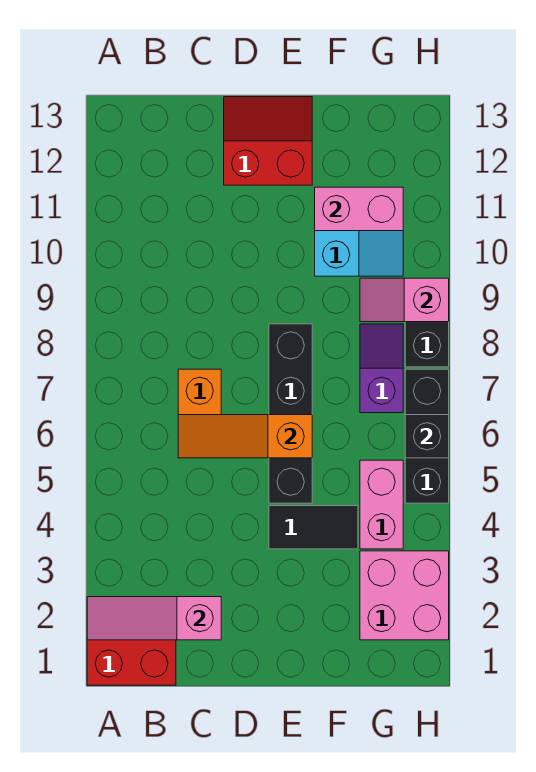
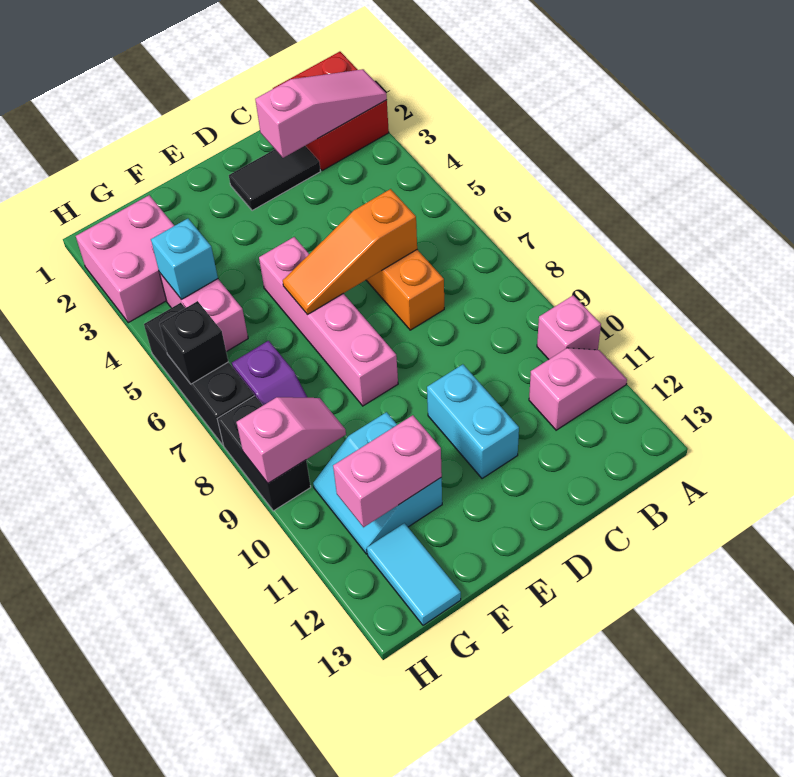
none -> pink 1x1 brick [537,295,601,359]
none -> pink 1x2 slope [529,348,627,430]
orange 1x3 slope [178,415,312,458] -> orange 1x3 slope turned to [283,189,417,315]
none -> cyan 1x2 brick [427,364,519,479]
red 2x2 slope [224,97,312,185] -> none
black 1x2 tile [269,506,358,549] -> black 1x2 tile moved to [229,146,320,211]
black 1x4 brick [269,324,312,503] -> pink 1x4 brick [259,237,398,406]
none -> cyan 1x1 brick [151,219,218,300]
none -> cyan 1x2 tile [367,523,461,625]

